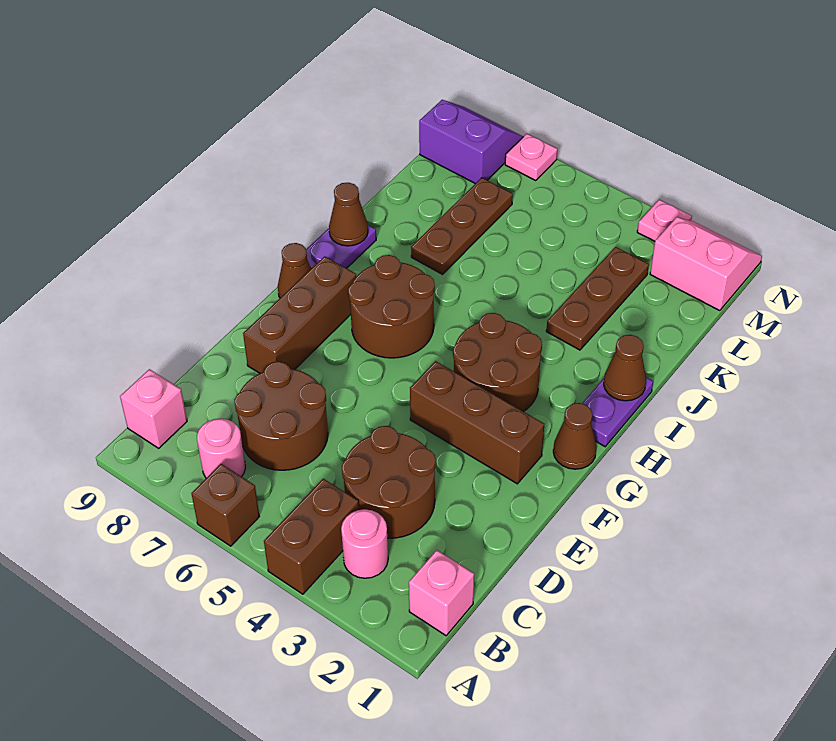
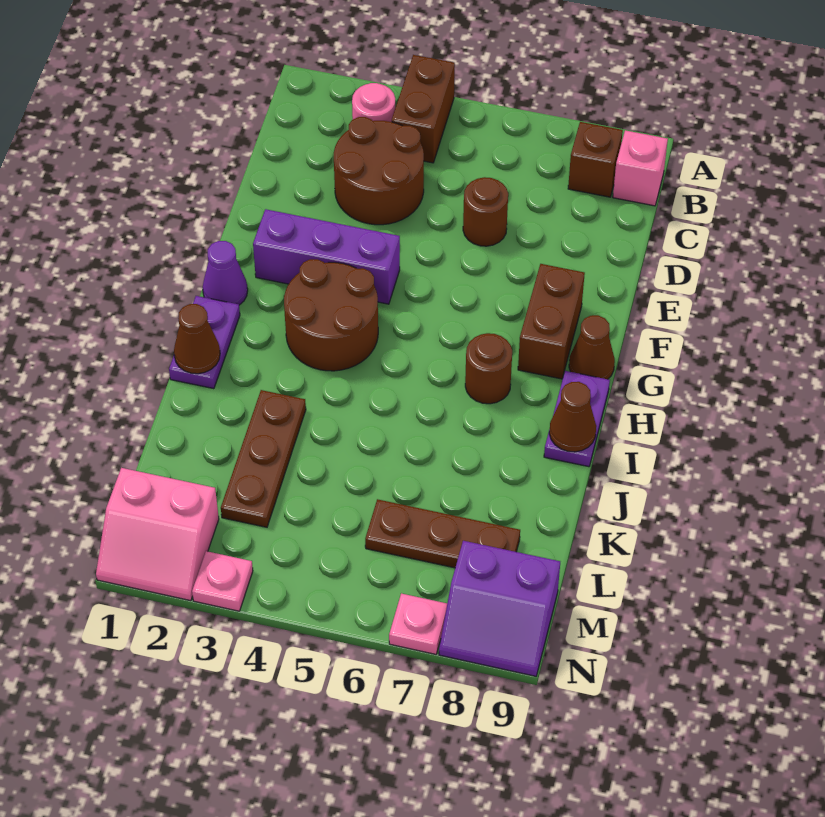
brown 1x1 brick [191,464,259,546] -> brown 1x1 brick moved to [568,122,623,197]
pink 1x1 brick [409,550,474,636] -> none
pink 1x1 round brick [197,418,245,478] -> none
brown 2x2 round brick [234,362,328,470] -> brown 1x1 round brick [463,177,508,246]
brown 1x3 brick [243,256,356,373] -> brown 1x2 brick [518,264,585,379]
brown 1x3 brick [410,361,544,484] -> purple 1x3 brick [253,209,400,304]
brown 1x1 cone [553,403,596,469] -> purple 1x1 cone [203,241,248,305]
brown 2x2 round brick [348,255,435,358] -> brown 1x1 round brick [465,333,512,404]
brown 1x3 plate [411,178,513,274] -> brown 1x3 plate turned to [365,499,520,568]

